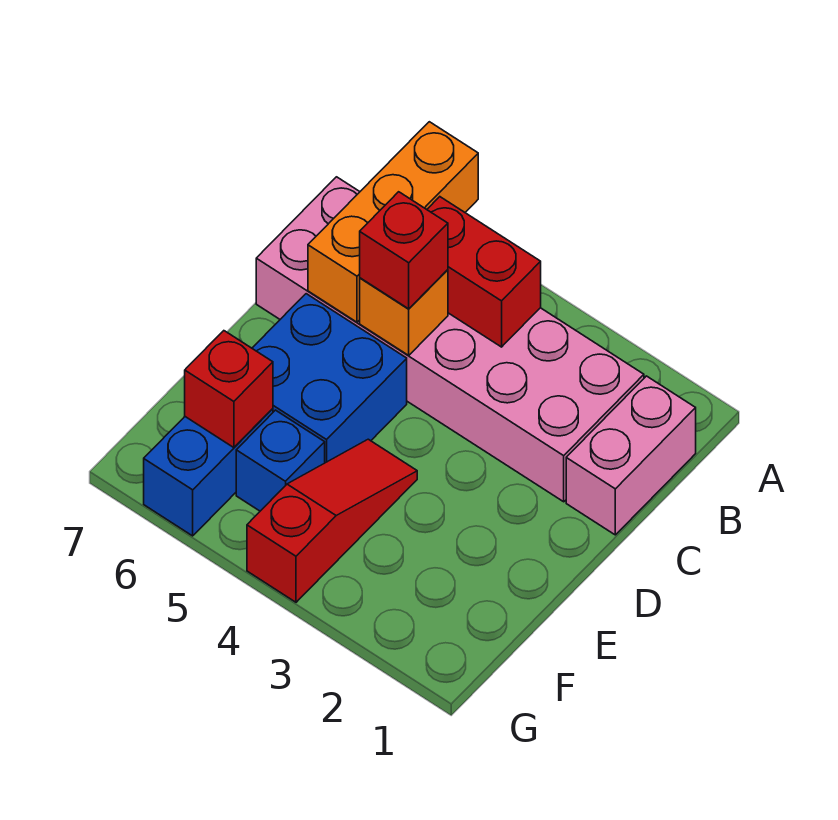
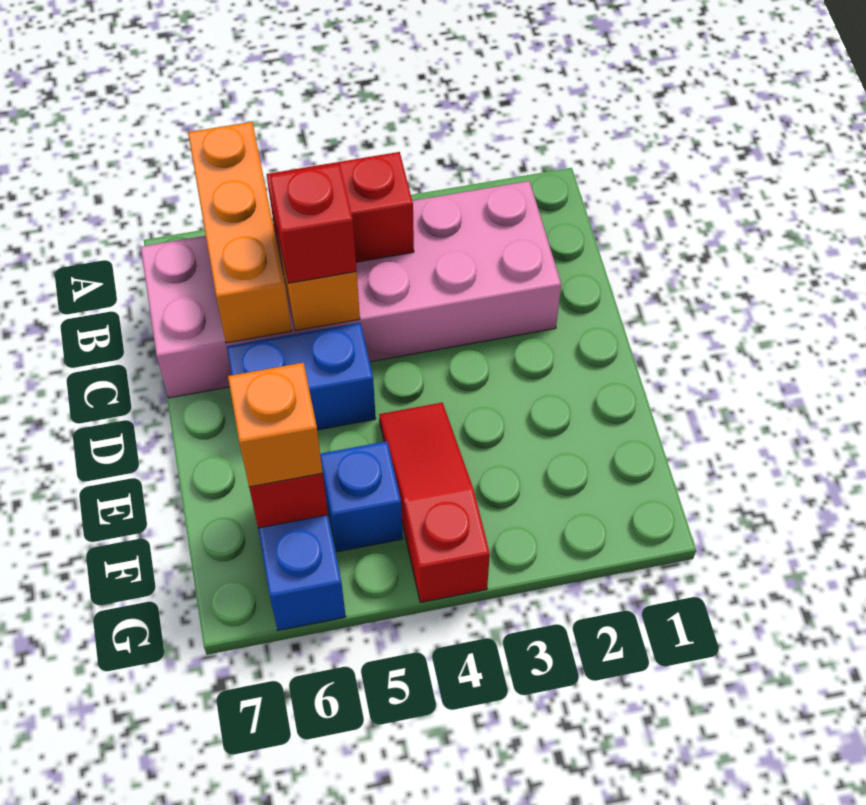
pink 1x2 brick [566,376,696,535] -> none
blue 2x2 brick [252,294,407,463] -> blue 1x2 brick [227,323,376,430]
none -> orange 1x1 brick [228,363,323,487]

